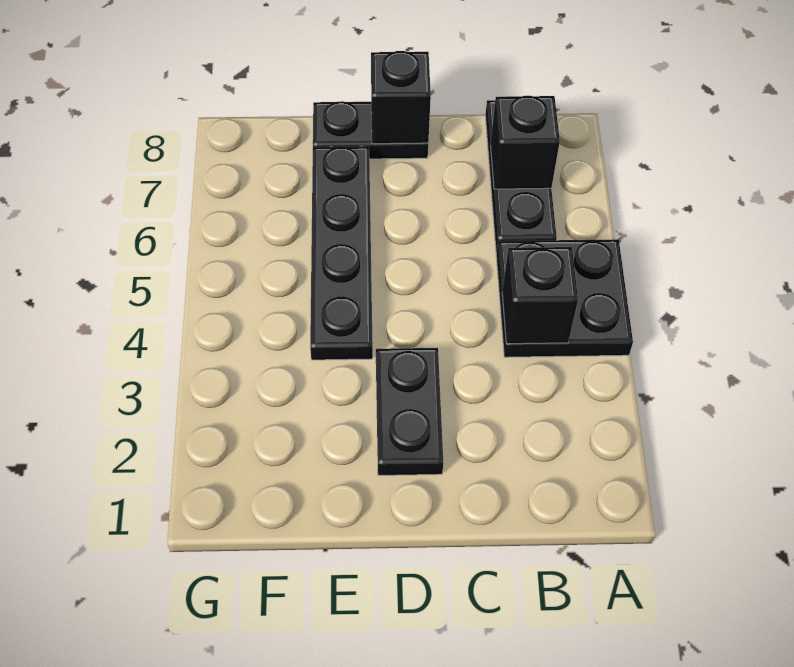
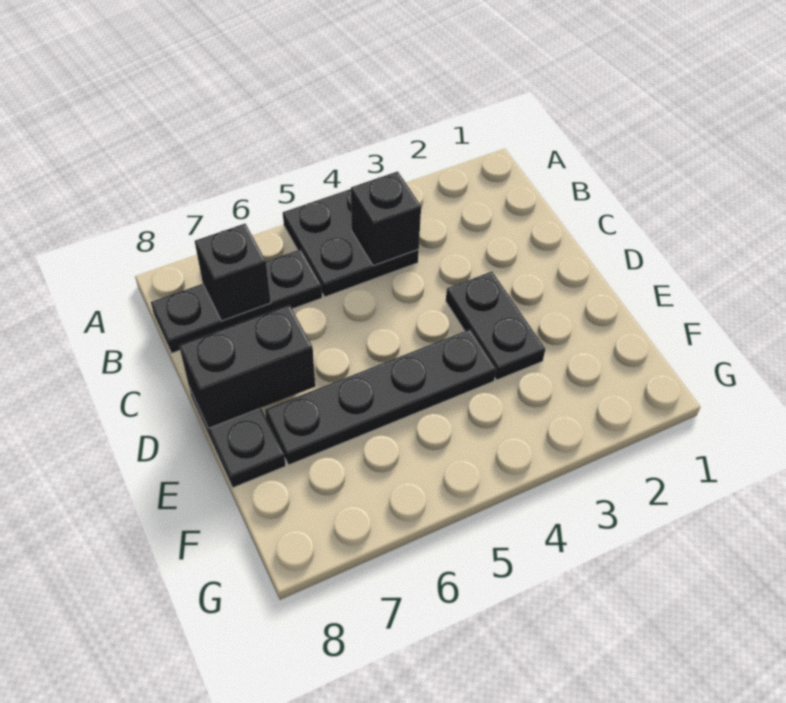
black 1x2 plate [376,348,443,475] -> black 1x2 plate turned to [446,272,545,380]
black 1x1 brick [371,51,431,144] -> black 1x2 brick [179,305,315,428]

